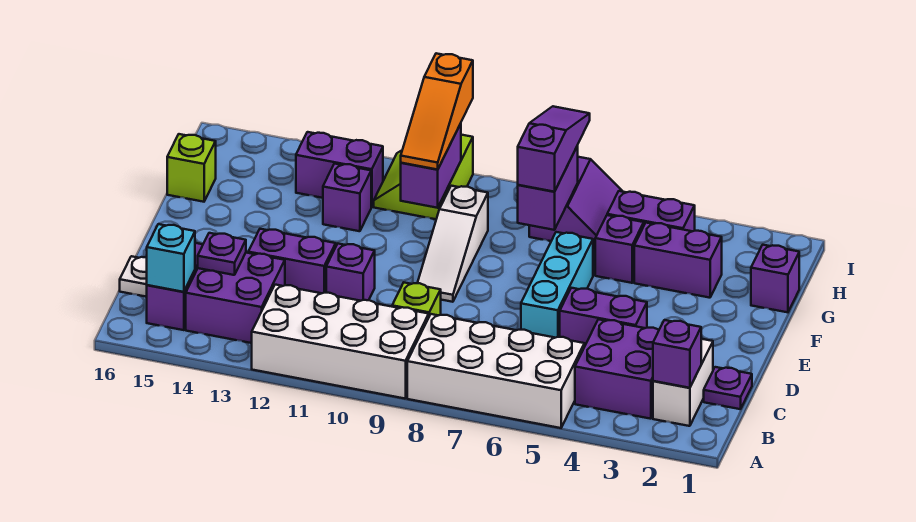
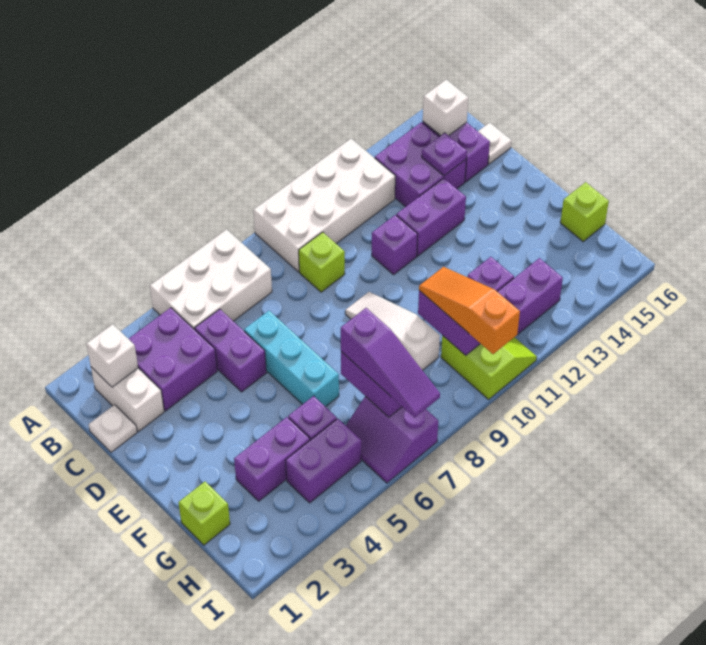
white 2x4 brick [407,314,584,428] -> white 2x3 brick [150,229,272,330]
purple 1x1 brick [653,320,701,388] -> white 1x1 brick [86,324,138,387]
cyan 1x1 brick [147,224,195,292] -> white 1x1 brick [423,79,468,136]
purple 1x1 plate [704,367,752,409] -> white 1x1 plate [89,405,137,452]
purple 1x2 brick [560,288,647,347] -> purple 1x2 brick turned to [195,309,266,392]
purple 1x1 brick [751,245,799,312] -> lime 1x1 brick [179,482,230,545]

